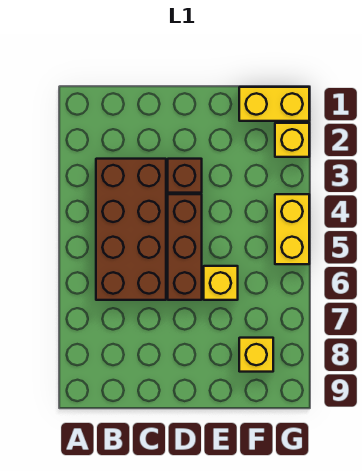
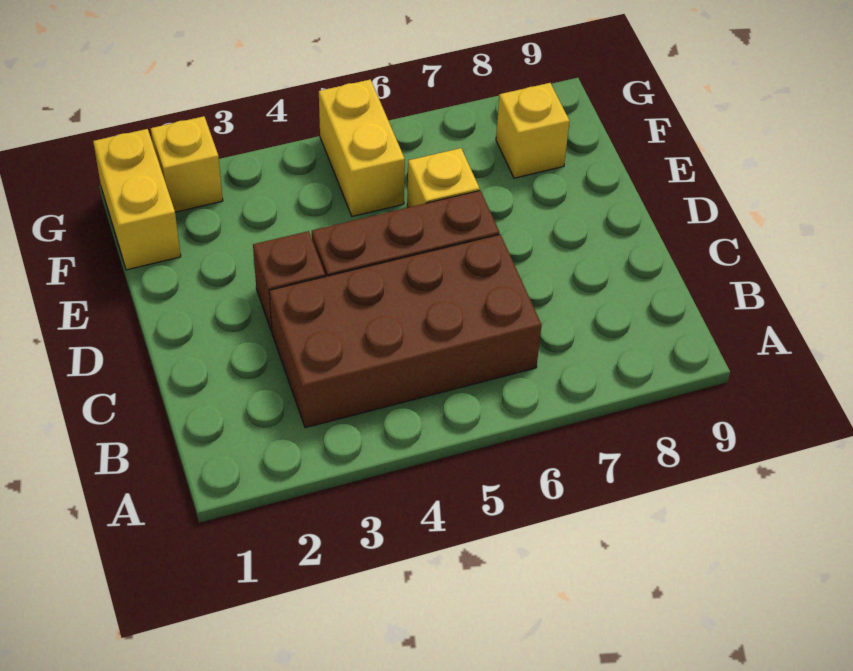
yellow 1x2 brick [275,194,309,264] -> yellow 1x2 brick turned to [319,79,405,216]

